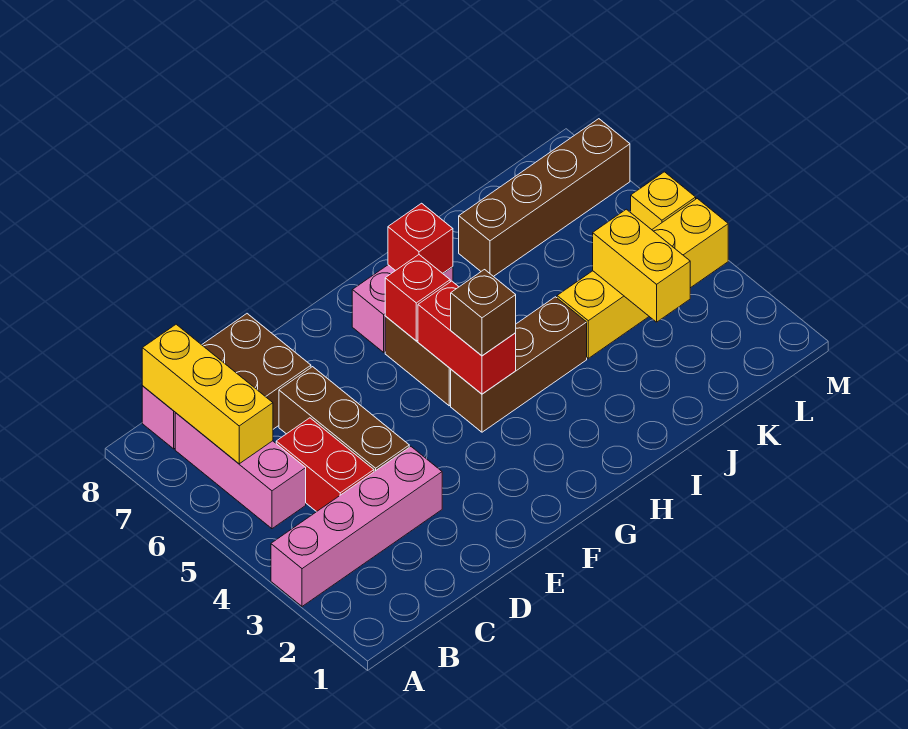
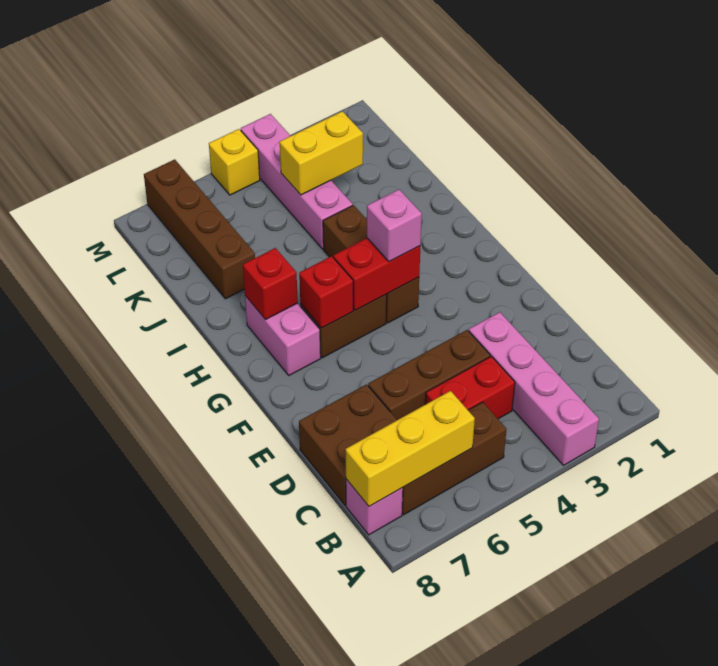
pink 1x3 brick [175,413,306,529] -> brown 1x3 brick [402,402,506,515]
brown 1x1 brick [451,270,516,356] -> pink 1x1 brick [367,190,422,262]
yellow 1x4 brick [557,199,728,358] -> pink 1x4 brick [241,114,353,249]

